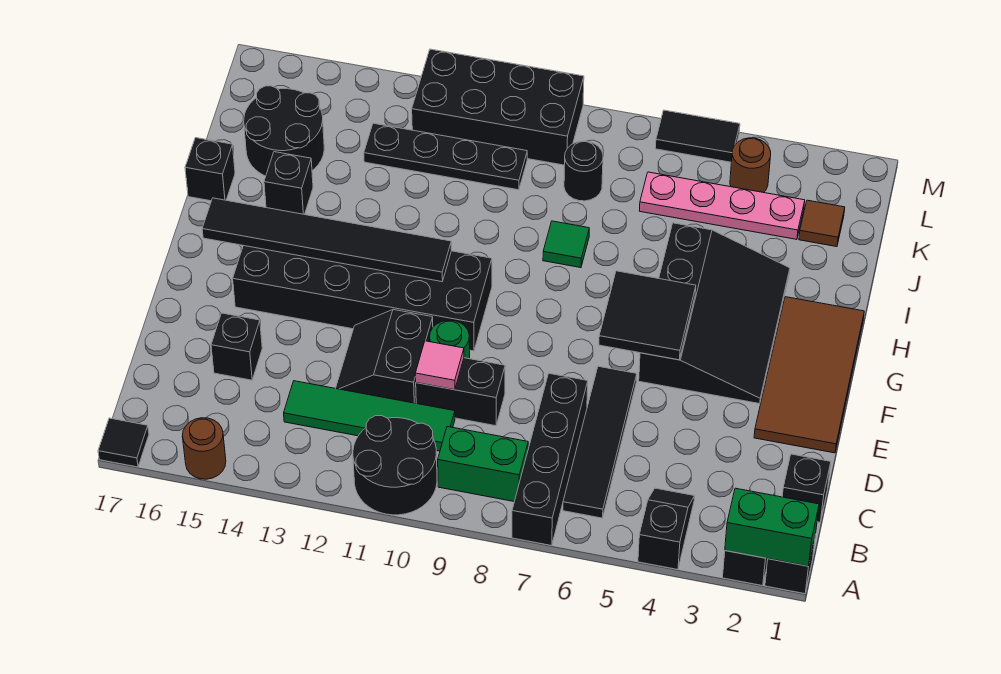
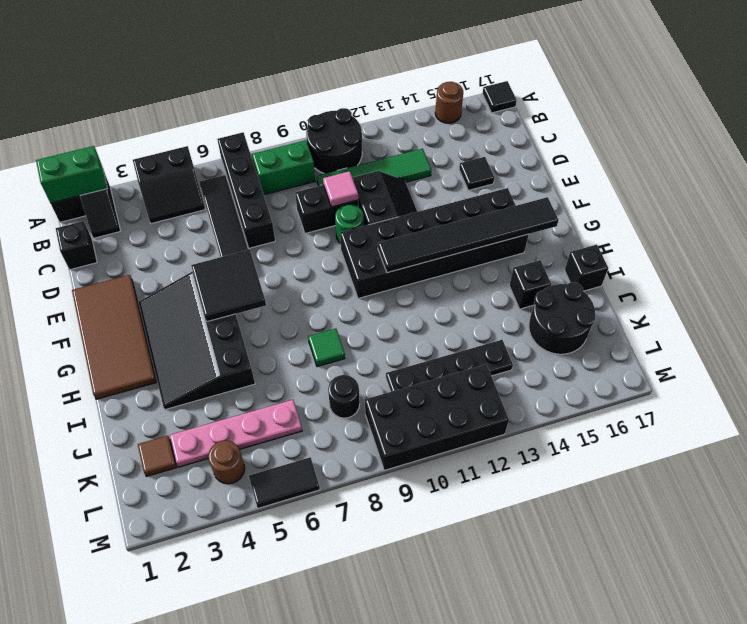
black 1x2 slope [638,488,695,570] -> black 2x2 slope [133,146,205,224]
black 1x1 brick [211,313,262,380] -> black 1x1 tile [459,157,494,190]

